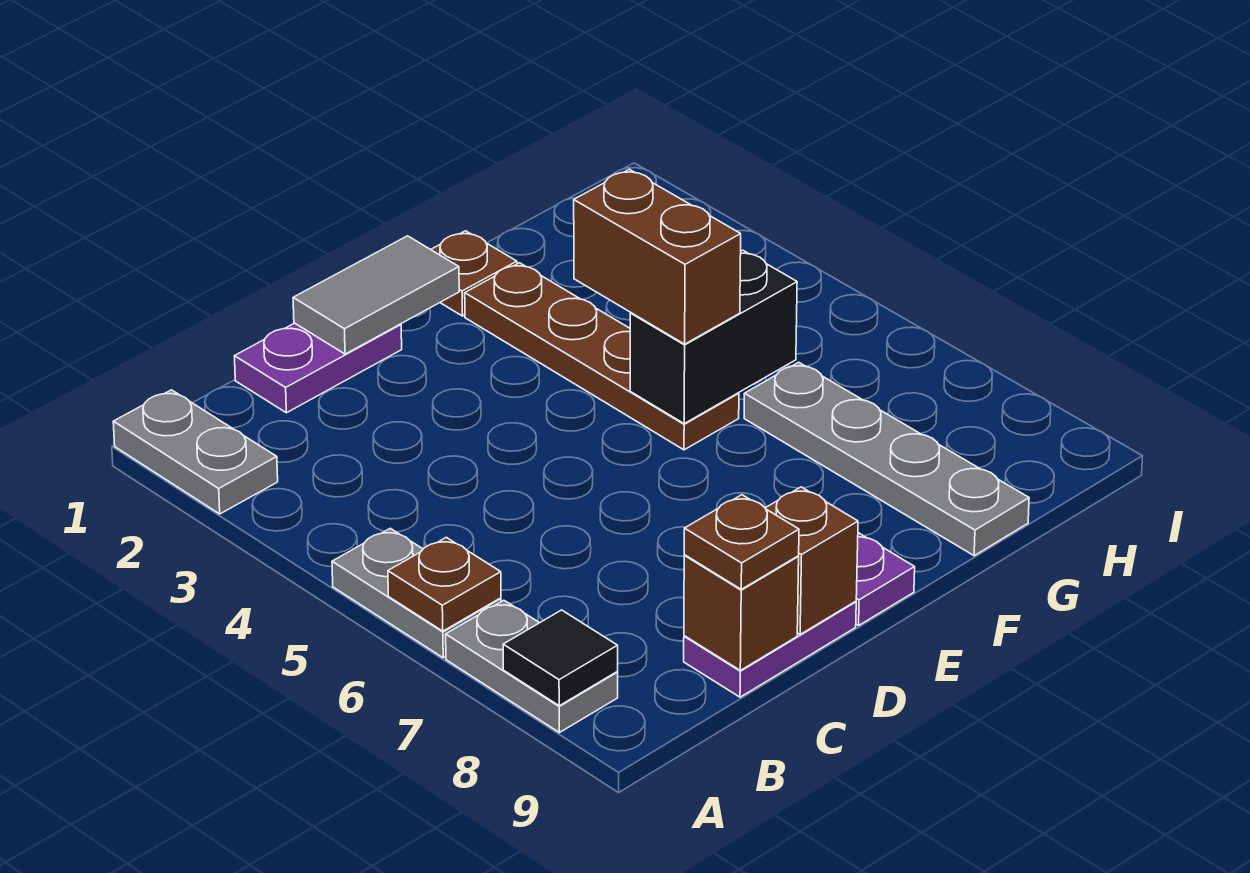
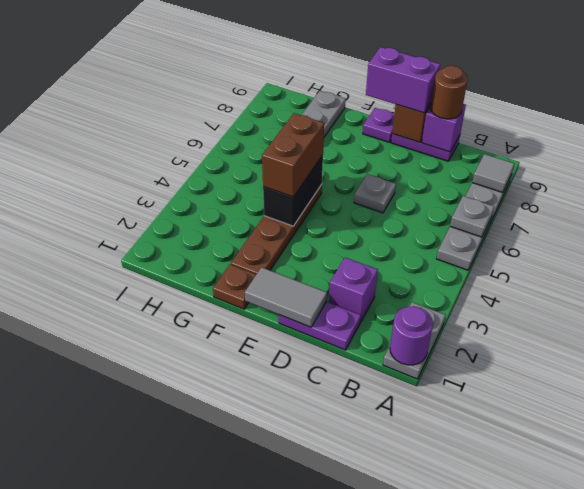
none -> purple 1x1 round brick [390,306,433,365]
brown 1x1 plate [388,537,501,631] -> grey 1x1 plate [450,196,494,237]
black 1x1 tile [503,610,618,706] -> grey 1x1 tile [472,154,514,192]
none -> purple 1x1 brick [329,258,378,322]
brown 1x1 brick [684,555,799,670] -> purple 1x1 brick [422,104,466,152]
brown 1x1 plate [684,495,799,589] -> brown 1x1 round brick [431,66,468,119]
none -> grey 1x1 plate [354,174,396,213]
none -> purple 1x2 brick [366,47,440,113]
black 1x2 brick [630,250,797,423] -> black 1x2 brick turned to [263,155,323,226]

